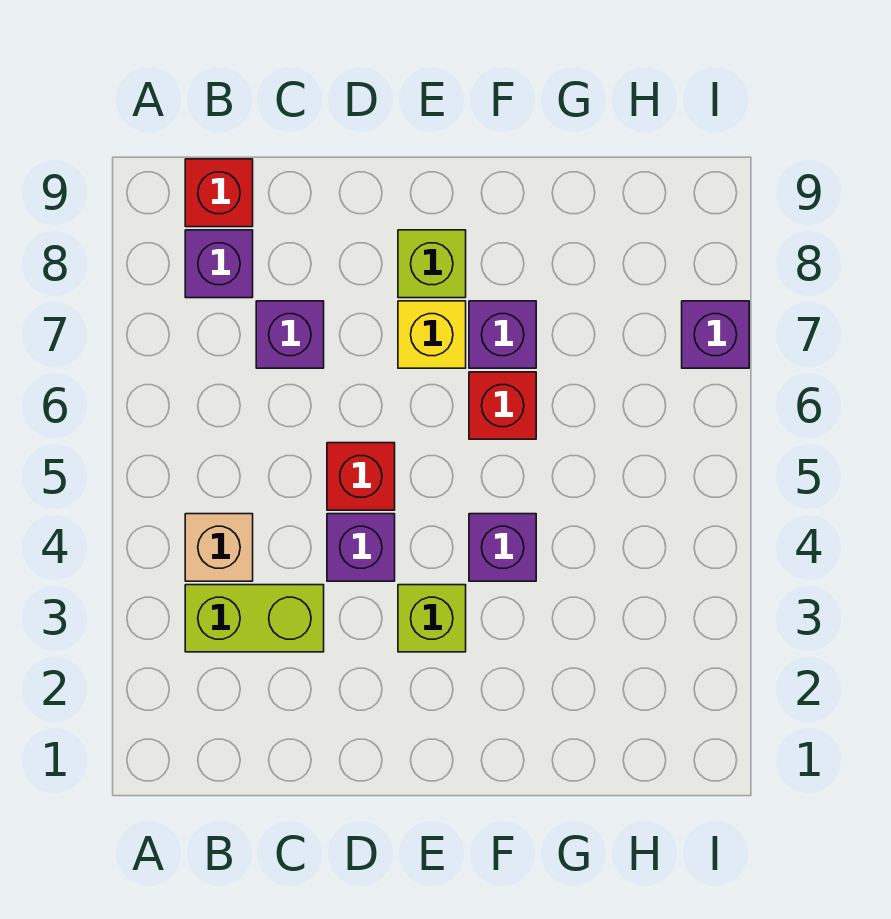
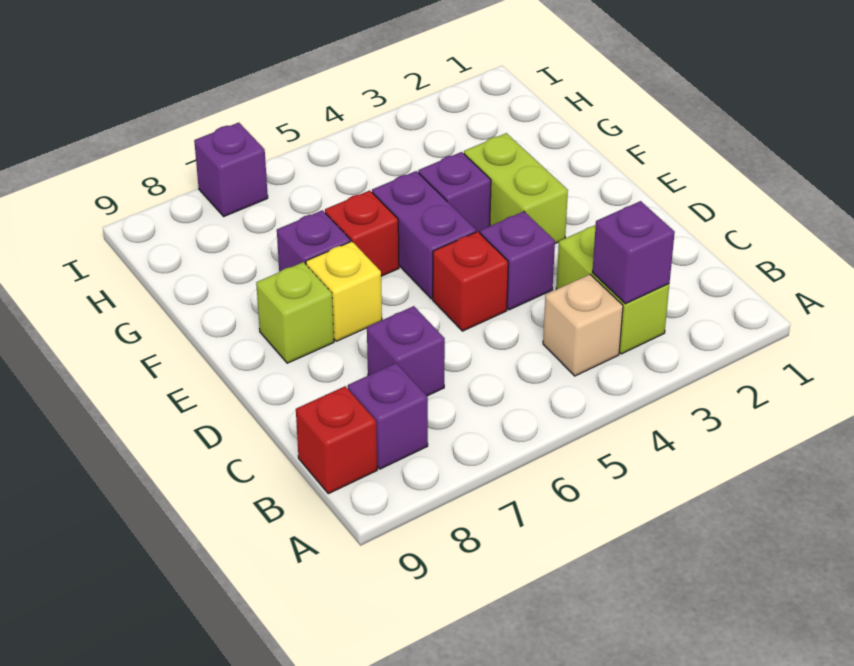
none -> purple 1x1 brick [592,201,675,304]
lime 1x1 brick [398,585,466,652] -> lime 1x2 brick [464,133,568,244]
none -> purple 1x2 brick [372,171,476,299]

